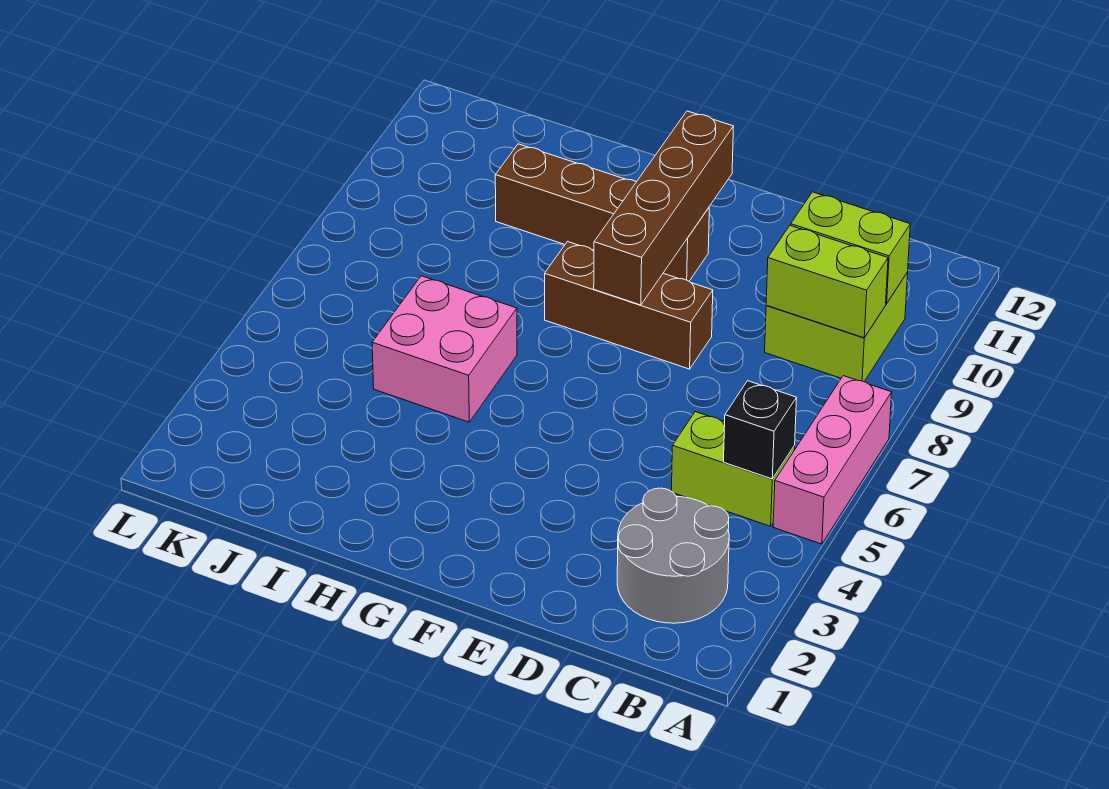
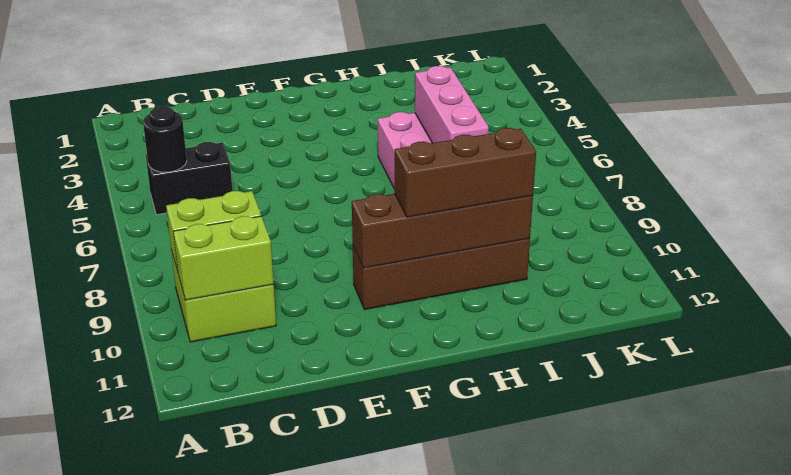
pink 1x3 brick [773,376,892,544] -> pink 1x3 brick moved to [415,66,489,143]
grey 2x2 round brick [617,488,729,623] -> none
lime 1x2 brick [672,412,795,526] -> black 1x2 brick [146,142,233,215]
black 1x1 brick [724,381,797,479] -> black 1x1 round brick [143,107,187,172]
brown 1x3 brick [545,242,713,369] -> brown 1x3 brick moved to [395,128,536,217]
brown 1x4 brick [594,111,734,305] -> brown 1x4 brick turned to [352,194,533,268]

